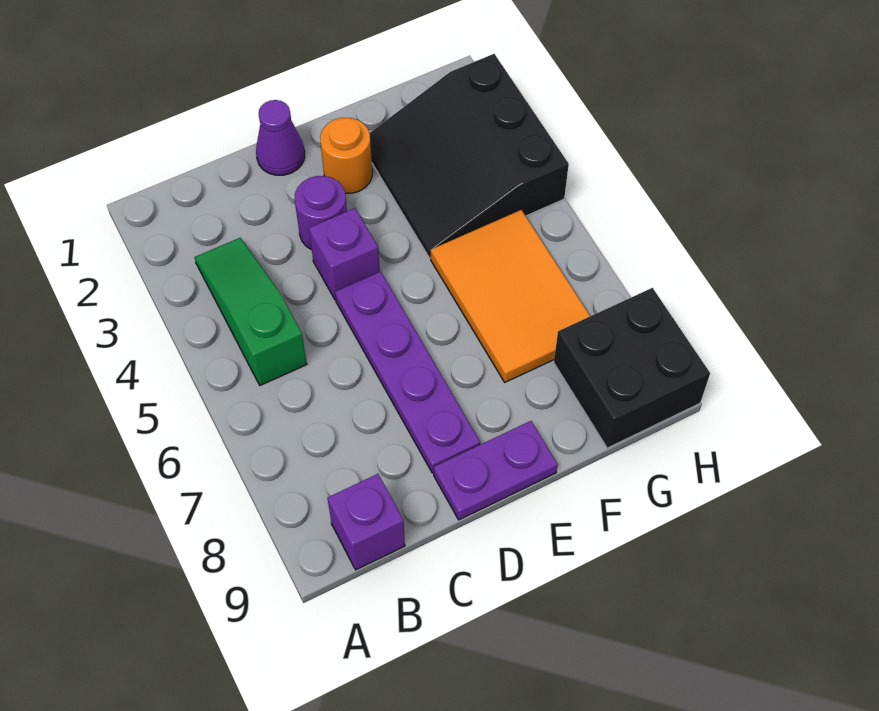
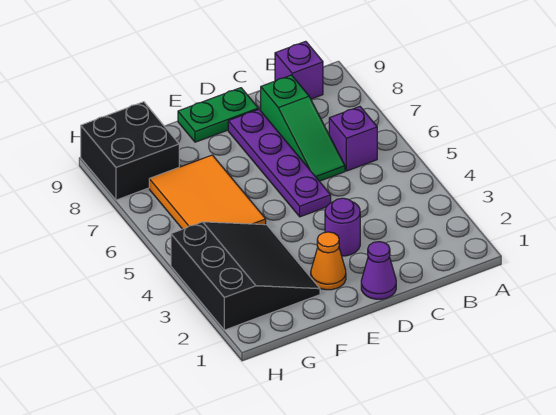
green 1x3 slope [195,238,307,385] -> green 1x3 slope moved to [261,75,345,181]
purple 1x1 brick [309,208,380,300] -> purple 1x1 brick moved to [329,107,377,171]
purple 1x2 plate [434,421,558,520] -> green 1x2 plate [178,88,258,142]
orange 1x1 round brick [320,118,372,193] -> orange 1x1 cone [311,232,346,290]

